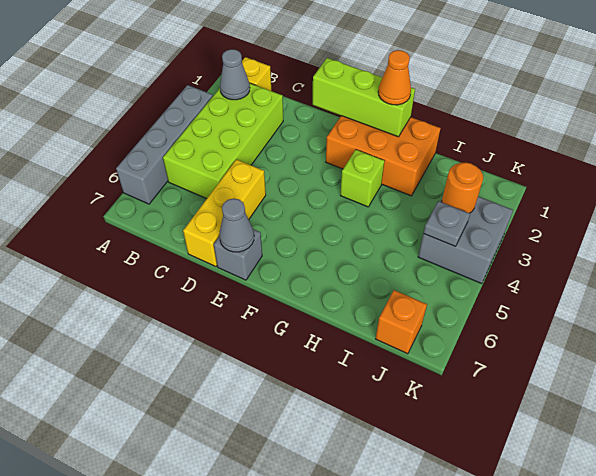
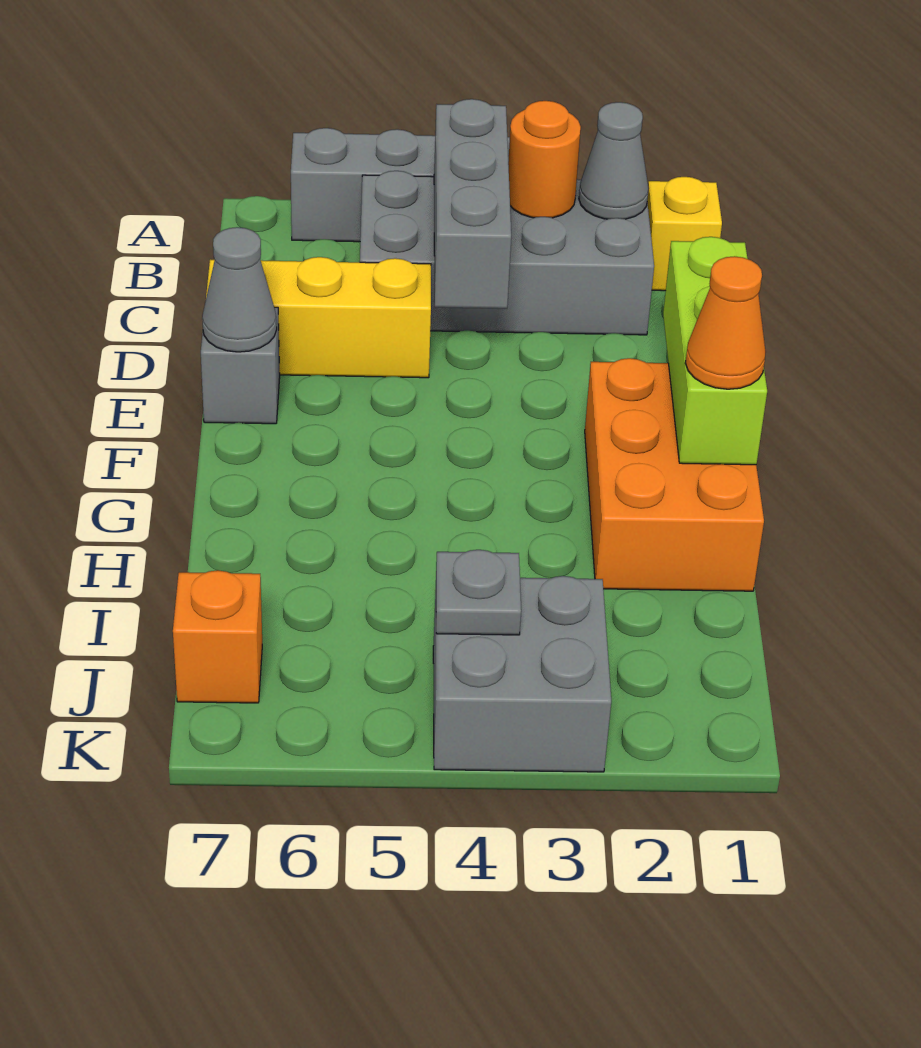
lime 2x4 brick [163,83,283,199] -> grey 2x4 brick [360,171,654,335]
none -> grey 1x3 brick [434,99,511,309]
lime 1x1 brick [340,150,384,207] -> none
orange 1x1 round brick [442,163,483,213] -> orange 1x1 round brick moved to [508,101,581,218]

